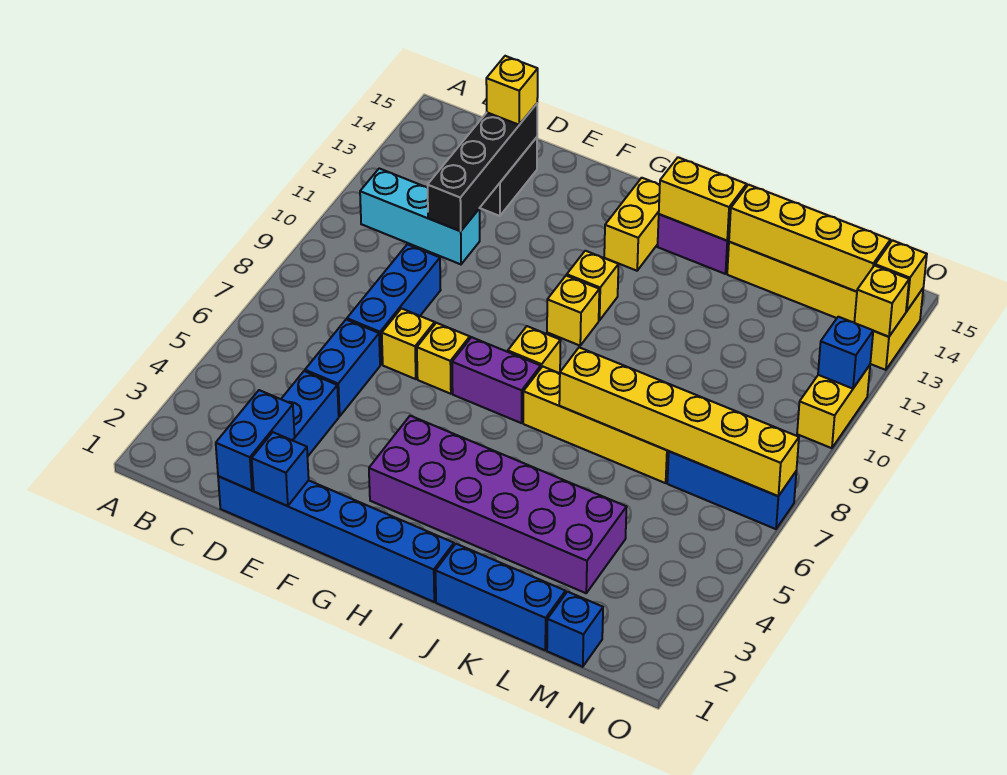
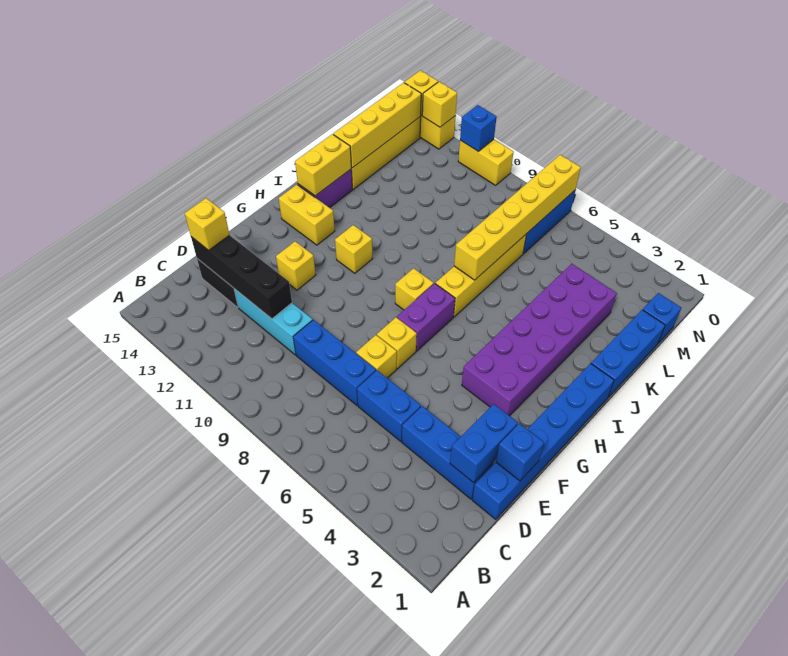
cyan 1x3 brick [360,169,480,264] -> cyan 1x3 brick turned to [234,289,312,355]
blue 1x2 brick [216,390,295,491] -> blue 1x2 brick turned to [450,404,518,483]
yellow 1x1 brick [547,276,599,346] -> yellow 1x1 brick moved to [276,241,316,290]

